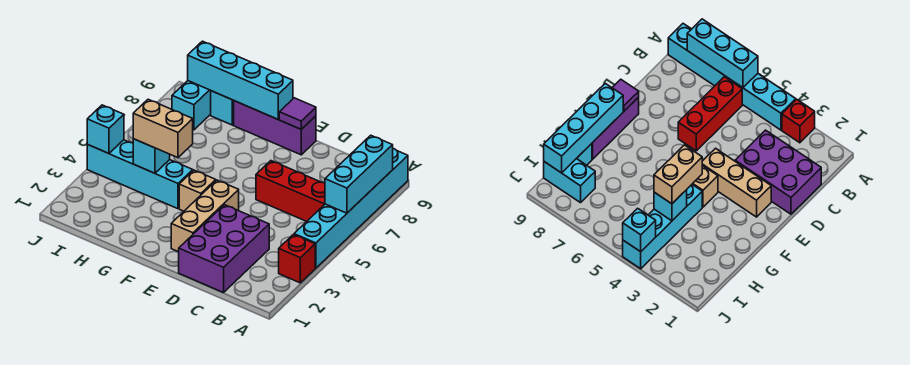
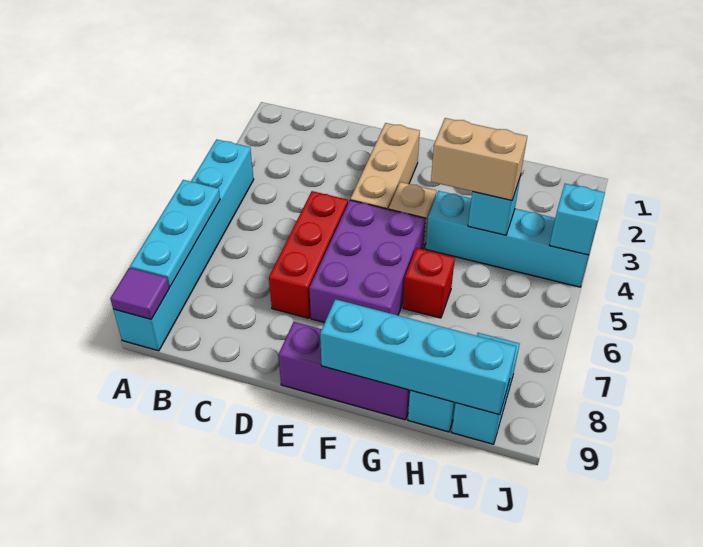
red 1x1 brick [279,235,315,283] -> red 1x1 brick moved to [403,248,455,318]
cyan 1x3 brick [325,135,393,213] -> cyan 1x3 plate [130,180,220,287]
red 1x3 brick [256,161,325,221] -> red 1x3 brick turned to [269,191,348,318]
purple 2x3 brick [179,205,269,293] -> purple 2x3 brick moved to [309,200,426,323]
purple 1x1 tile [279,98,316,129] -> purple 1x1 tile moved to [110,268,169,319]

